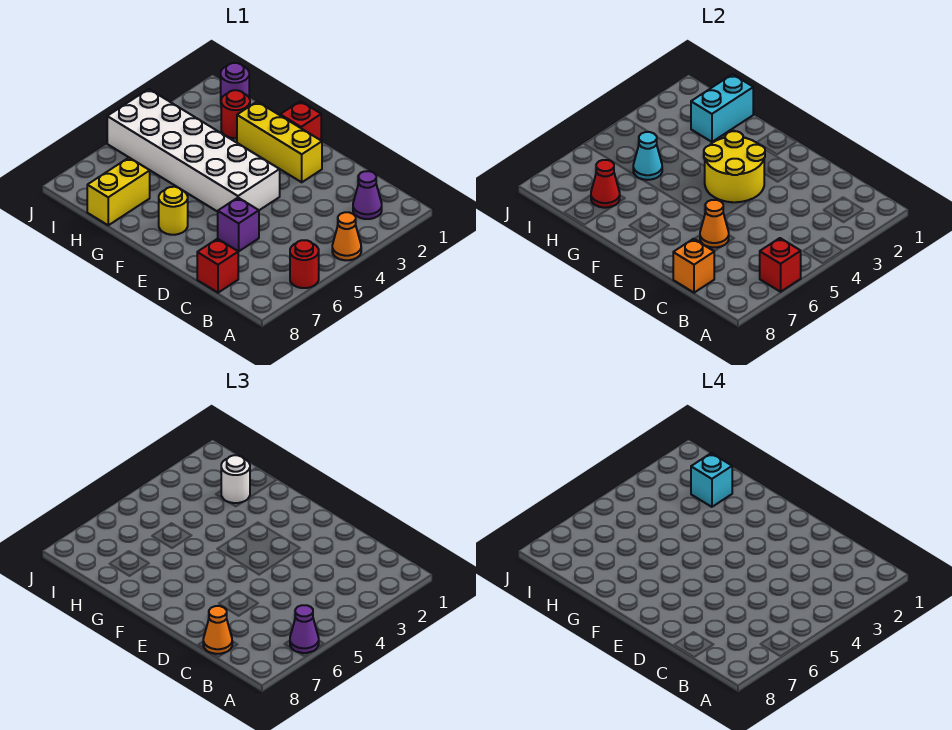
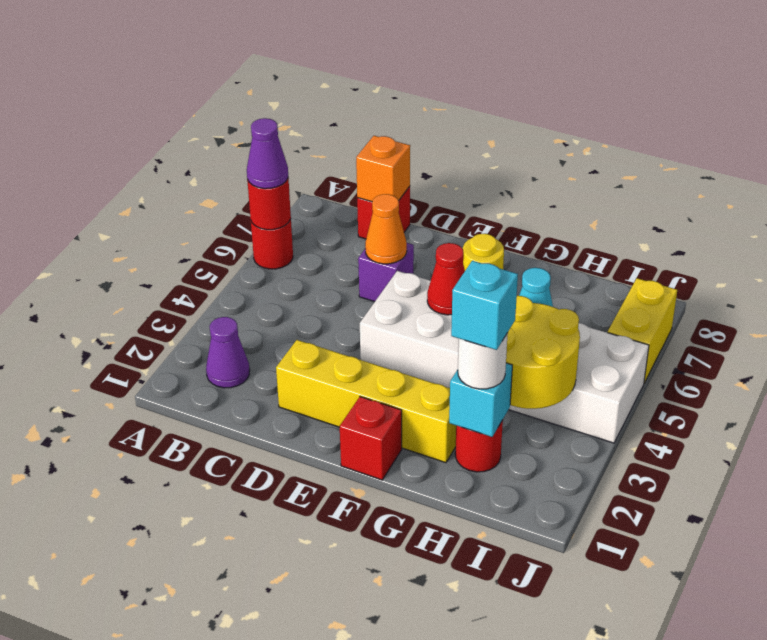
orange 1x1 cone [332,212,361,260] -> none
red 1x1 brick [760,238,801,292] -> red 1x1 round brick [247,178,291,230]
orange 1x1 cone [203,606,232,654] -> none
yellow 1x3 brick [237,102,322,182] -> yellow 1x4 brick [276,340,456,463]
yellow 2x2 round brick [704,131,765,202] -> yellow 2x2 round brick moved to [506,296,580,409]
cyan 1x2 brick [691,74,753,142] -> cyan 1x1 brick [449,363,512,437]
yellow 1x2 brick [87,158,150,225] -> yellow 1x2 brick moved to [607,278,677,383]
red 1x1 cone [591,160,620,208] -> red 1x1 cone moved to [427,243,465,315]
purple 1x1 round brick [221,63,249,99] -> none

